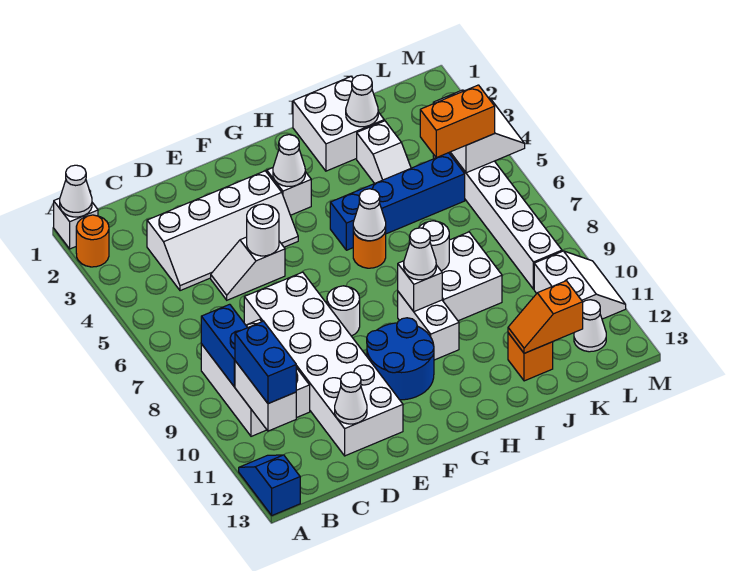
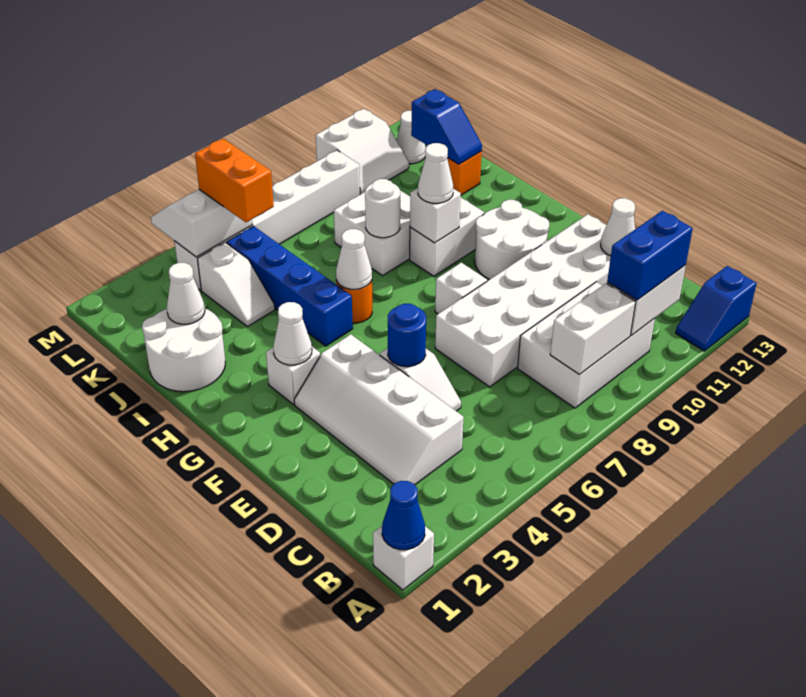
white 1x1 cone [60,165,92,217] -> blue 1x1 cone [382,481,425,550]
orange 1x1 round brick [76,215,109,267] -> none
blue 1x2 brick [201,304,248,387] -> white 1x2 brick [550,283,636,374]
white 2x4 slope [147,171,298,291] -> white 2x4 slope turned to [294,334,464,485]
white 1x1 round brick [247,204,279,256] -> blue 1x1 round brick [388,304,426,367]
white 1x1 round brick [327,286,360,336] -> white 1x1 brick [435,263,487,314]
blue 2x2 round brick [367,318,434,400] -> white 2x2 round brick [475,200,549,280]
white 2x2 brick [293,77,384,171] -> white 2x2 round brick [142,309,225,392]
white 1x2 slope [357,121,411,183] -> white 1x2 slope turned to [197,243,275,327]
orange 1x2 slope [508,281,583,353] -> blue 1x2 slope [411,89,482,164]
white 2x2 slope [534,251,626,319] -> white 2x2 slope turned to [316,109,409,194]

